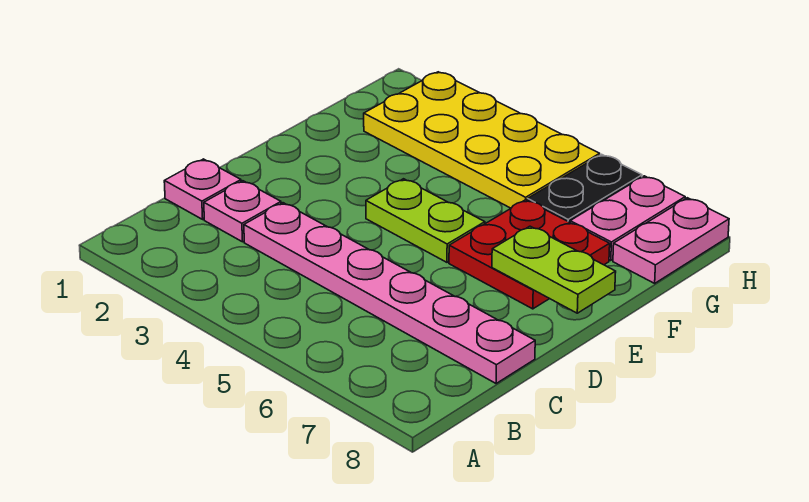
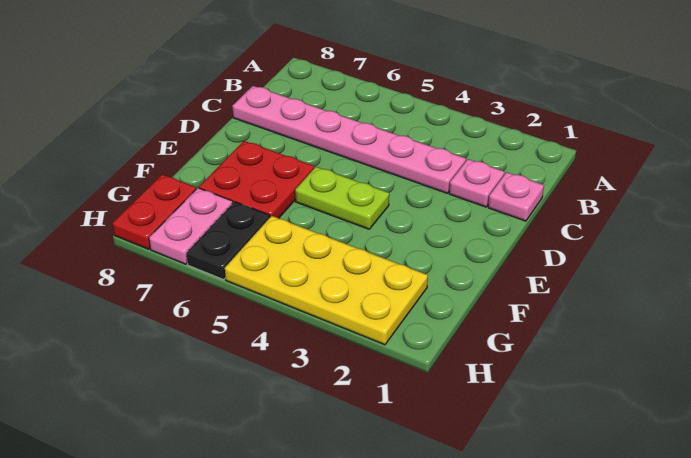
lime 1x2 plate [492,226,616,313] -> none
pink 1x2 plate [613,198,729,283] -> red 1x2 plate [113,174,196,249]

